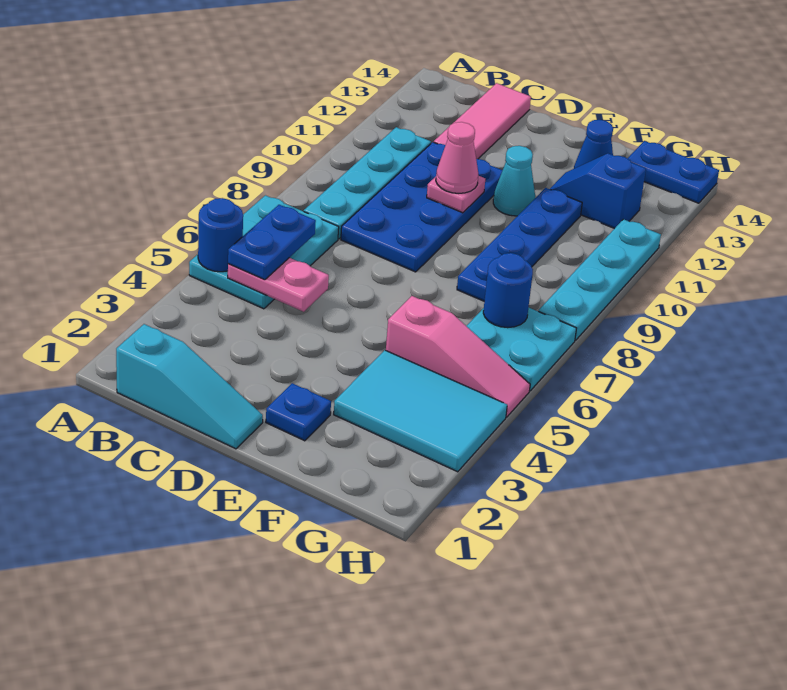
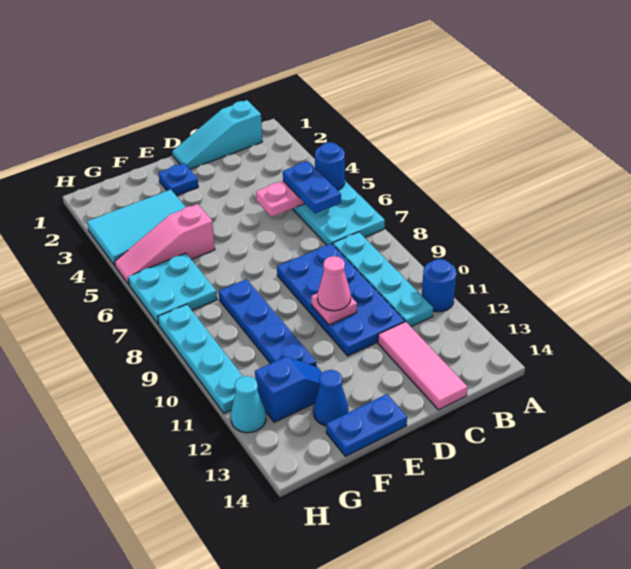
cyan 1x1 cone [493,146,535,216] -> cyan 1x1 cone moved to [231,376,266,433]
blue 1x1 round brick [483,253,533,328] -> blue 1x1 round brick moved to [422,259,456,312]
blue 1x2 plate [627,141,719,203] -> blue 1x2 plate moved to [326,394,407,456]

